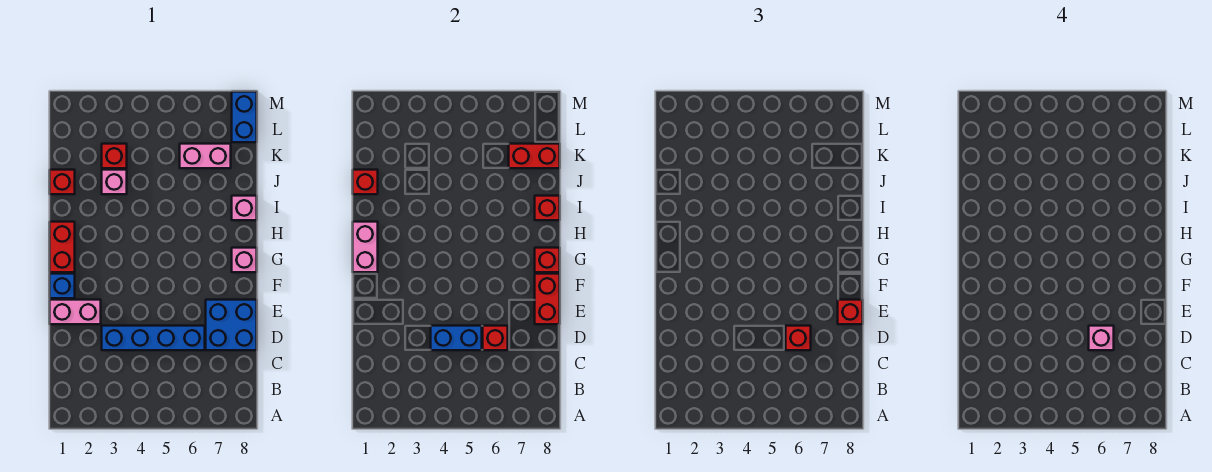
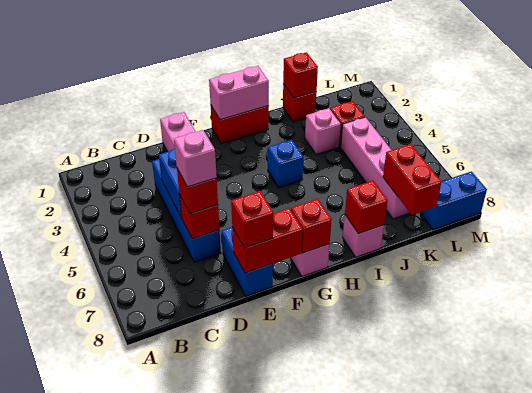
blue 2x2 brick [206,300,257,350] -> blue 1x2 brick [222,227,273,296]
blue 1x1 brick [50,274,75,298] -> blue 1x1 brick moved to [268,140,303,188]
pink 1x2 brick [180,144,231,168] -> pink 1x4 brick [341,117,410,219]

